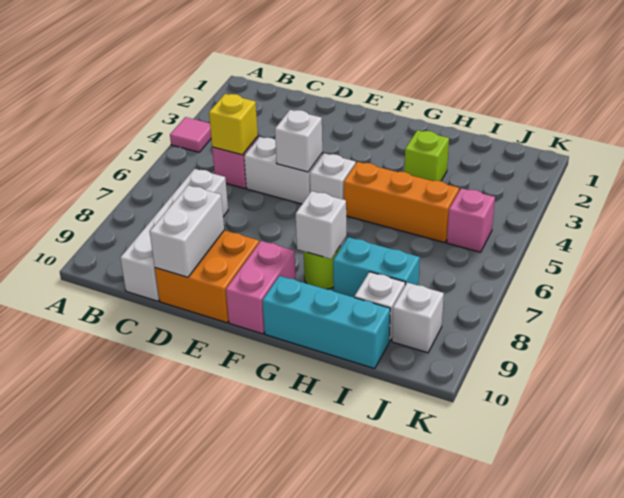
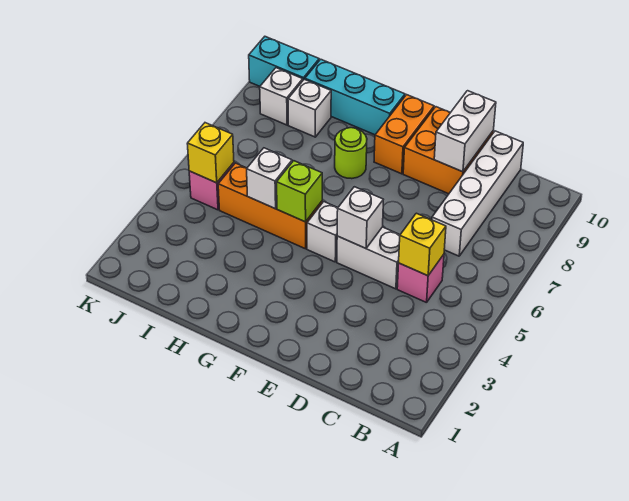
pink 1x1 tile [170,117,211,152] -> none
pink 1x2 brick [226,241,296,334] -> orange 1x2 brick [374,95,434,174]
white 1x1 brick [296,191,346,259] -> white 1x1 brick moved to [247,148,292,209]
lime 1x1 brick [404,130,449,181] -> lime 1x1 brick moved to [277,161,322,222]
cyan 1x2 brick [333,237,420,297] -> cyan 1x2 brick moved to [249,37,319,86]
none -> yellow 1x1 brick [187,123,234,183]

